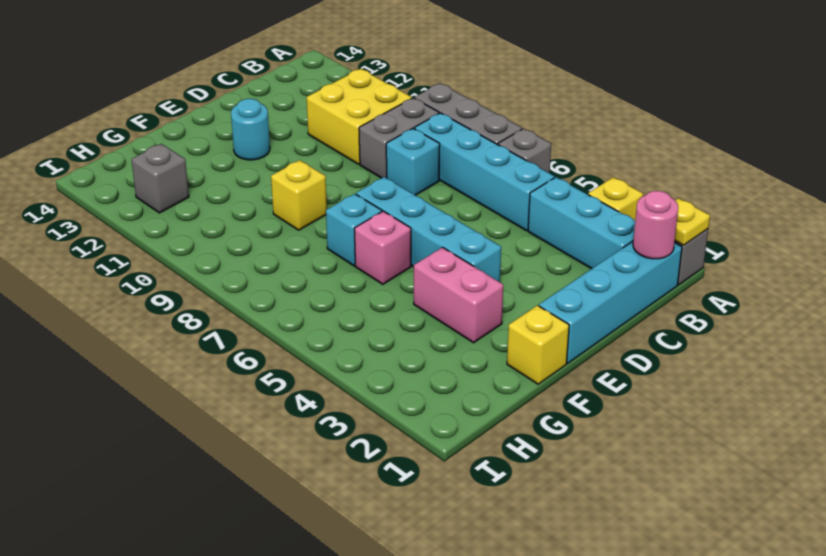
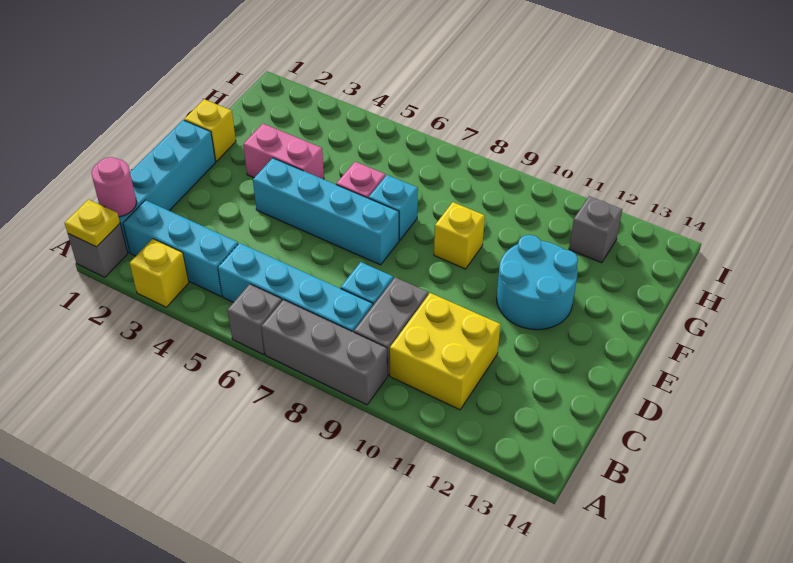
cyan 1x1 round brick [231,99,270,160] -> cyan 2x2 round brick [497,235,578,330]

